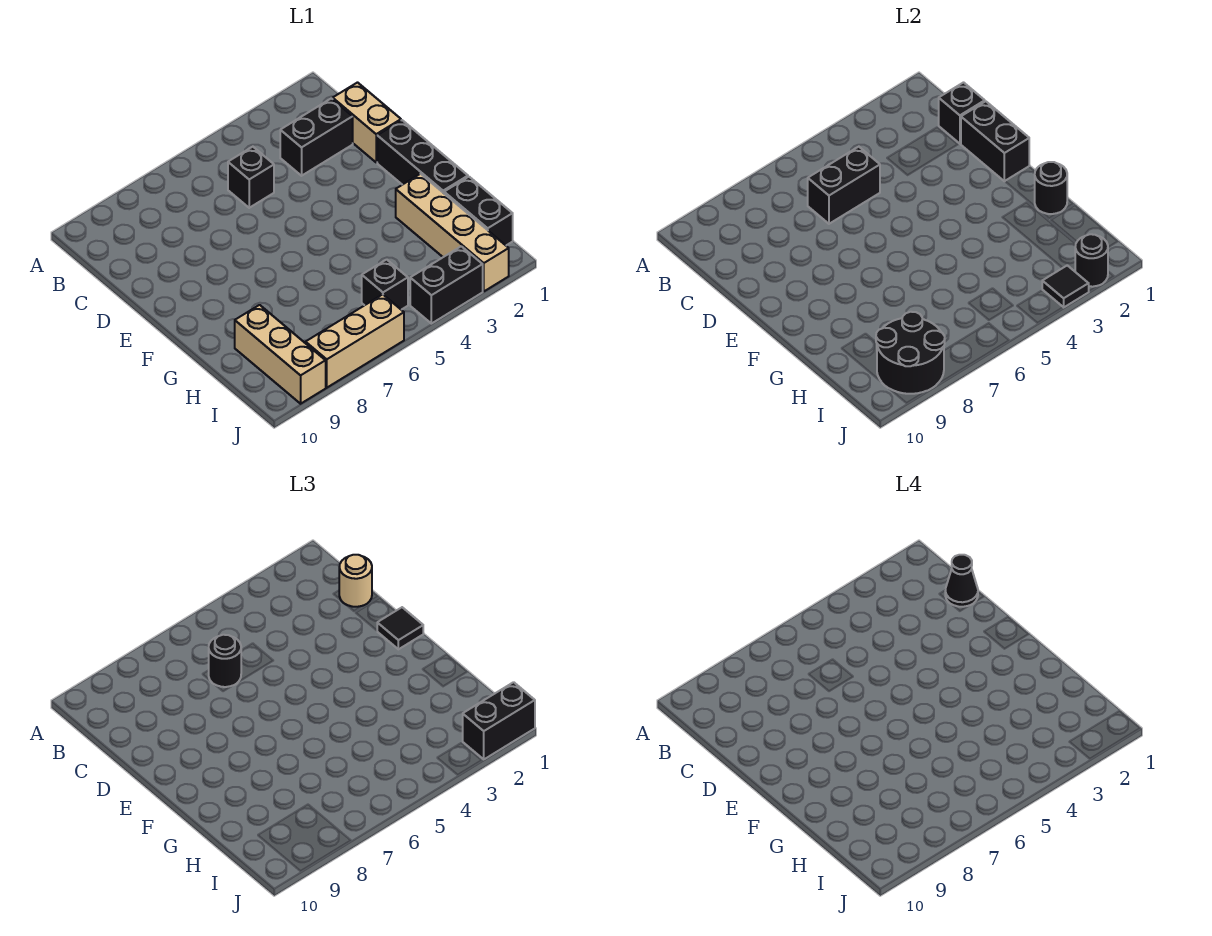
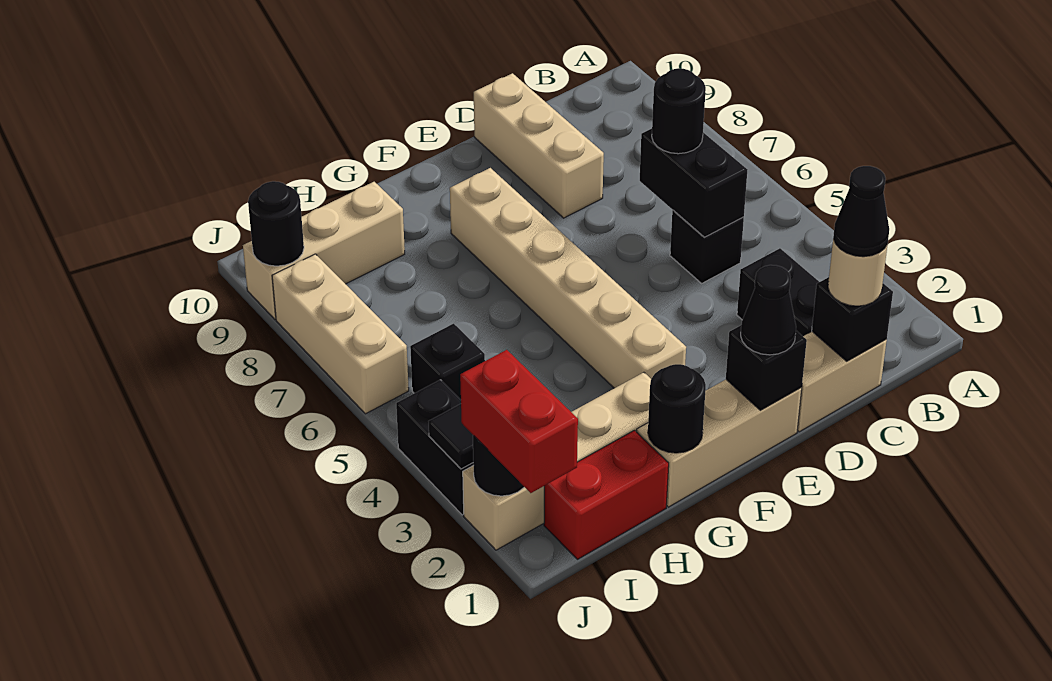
black 1x2 brick [961,101,1029,181] -> black 1x1 brick [726,325,807,410]
none -> tan 1x3 brick [474,73,604,218]
black 1x3 brick [377,120,468,193] -> tan 1x3 brick [637,380,802,507]
black 1x1 tile [377,607,423,649] -> black 1x1 cone [741,265,796,355]
none -> tan 1x6 brick [450,168,686,388]
black 1x2 brick [444,177,513,245] -> red 1x2 brick [544,430,669,559]
black 2x2 round brick [876,312,945,394] -> black 1x1 round brick [248,181,304,266]
black 1x2 brick [463,682,535,759] -> red 1x2 brick [460,350,578,493]

